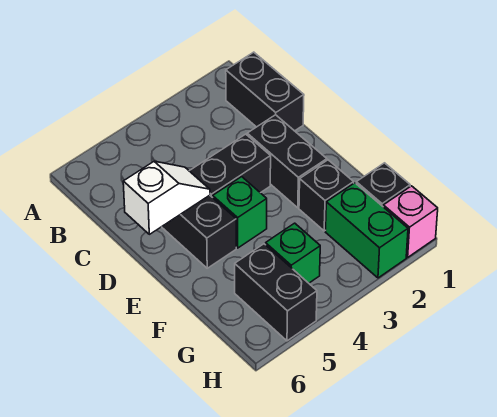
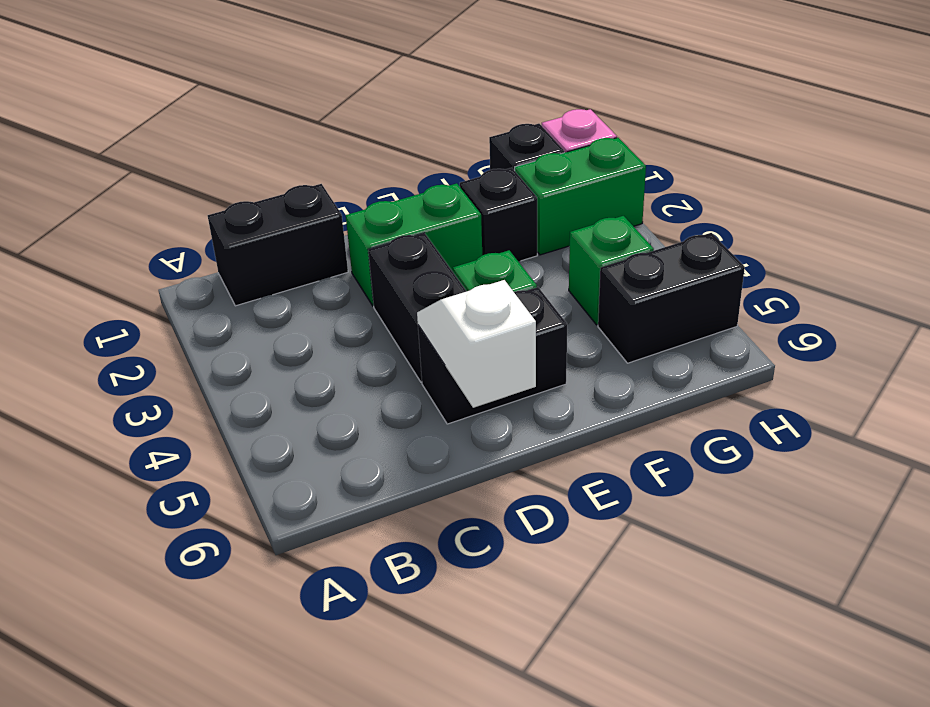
black 1x2 brick [247,115,327,208] -> green 1x2 brick [346,183,482,306]

